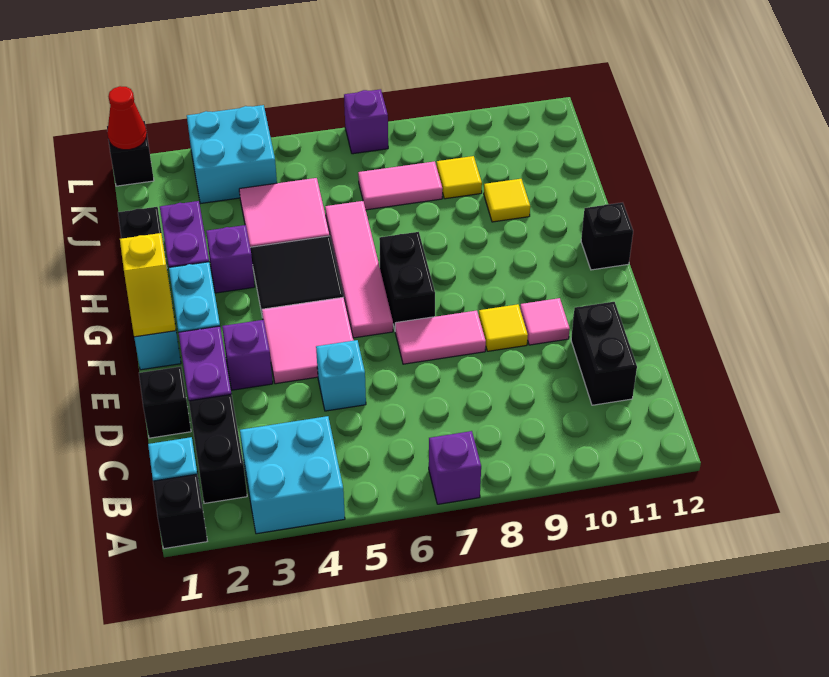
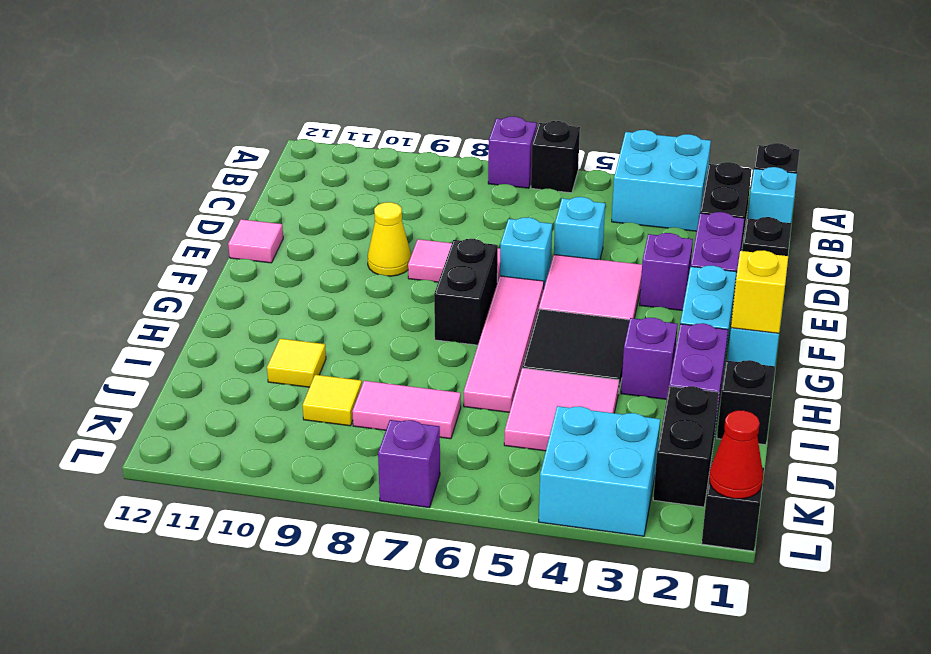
black 1x2 brick [571,302,637,405] -> black 1x2 brick moved to [653,386,719,507]
none -> cyan 1x1 brick [500,217,552,287]
yellow 1x1 tile [479,304,528,351] -> yellow 1x1 cone [368,202,411,276]
pink 1x1 tile [520,298,570,345] -> pink 1x1 tile moved to [228,219,283,263]
black 1x1 brick [581,203,633,270] -> black 1x1 brick moved to [531,121,580,193]

